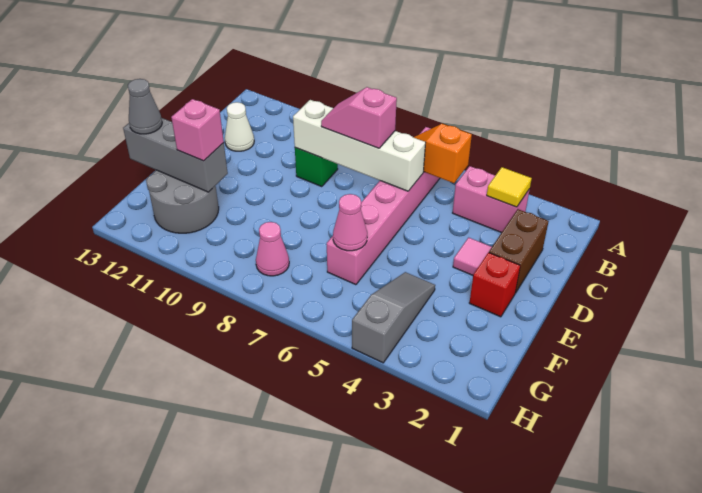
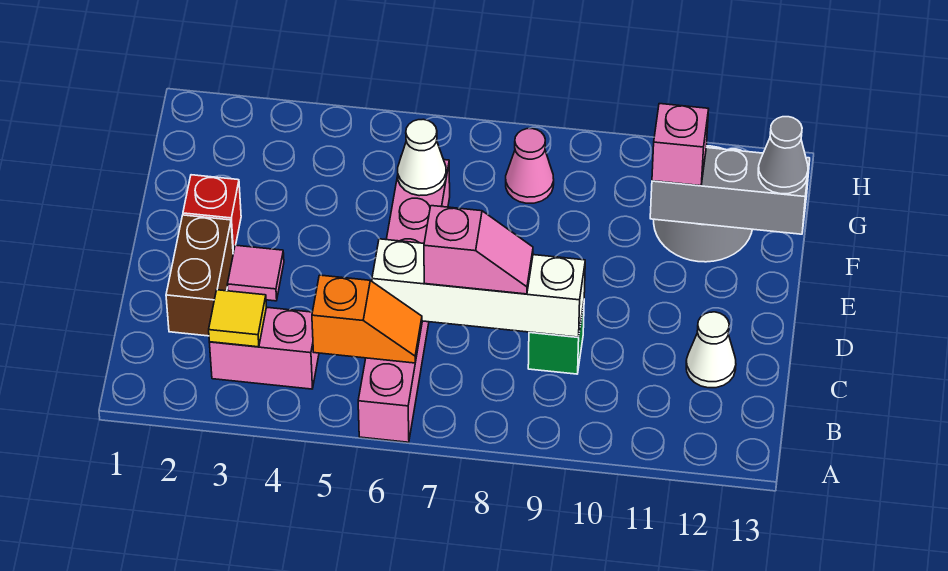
grey 1x3 slope [352,272,435,363] -> none
pink 1x1 cone [333,194,367,251] -> white 1x1 cone [398,119,446,196]

